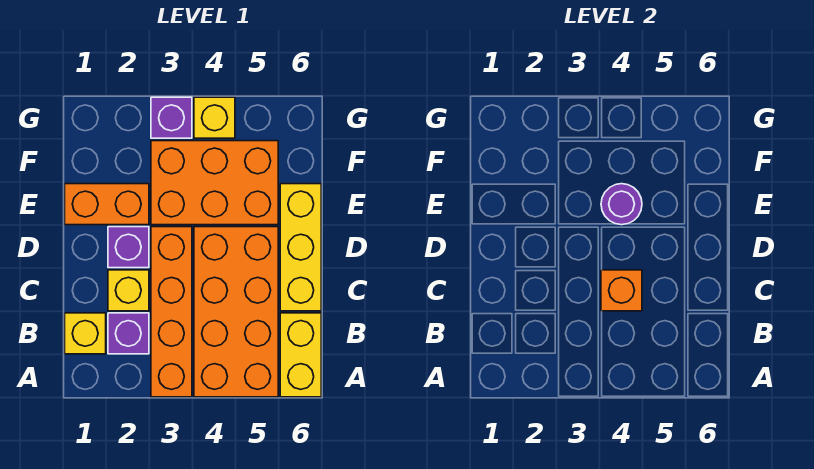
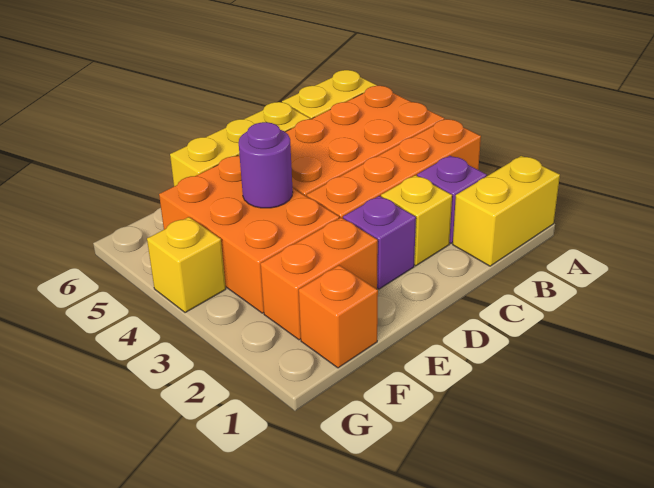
yellow 1x1 brick [65,313,106,354] -> yellow 1x2 brick [453,156,560,266]
orange 1x1 brick [601,270,642,311] -> orange 1x1 brick moved to [299,265,378,368]
orange 1x2 brick [65,184,149,225] -> orange 1x2 brick turned to [261,218,378,340]
purple 1x1 brick [151,97,192,138] -> none

